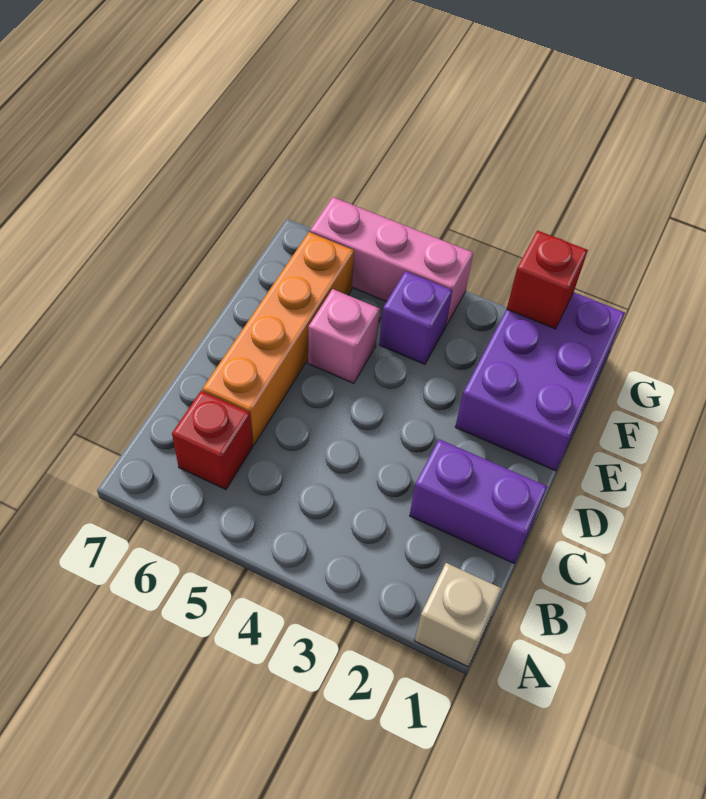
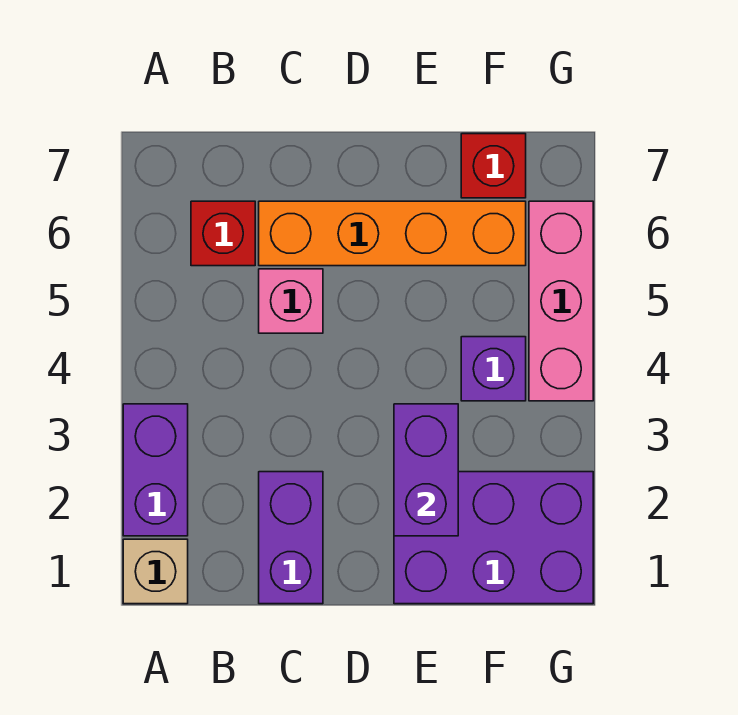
none -> purple 1x2 brick [123,404,188,536]
none -> purple 1x2 brick [394,404,458,536]
pink 1x1 brick [308,289,380,383] -> pink 1x1 brick moved to [259,269,323,333]
red 1x1 brick [507,230,588,329] -> red 1x1 brick moved to [461,134,526,198]

